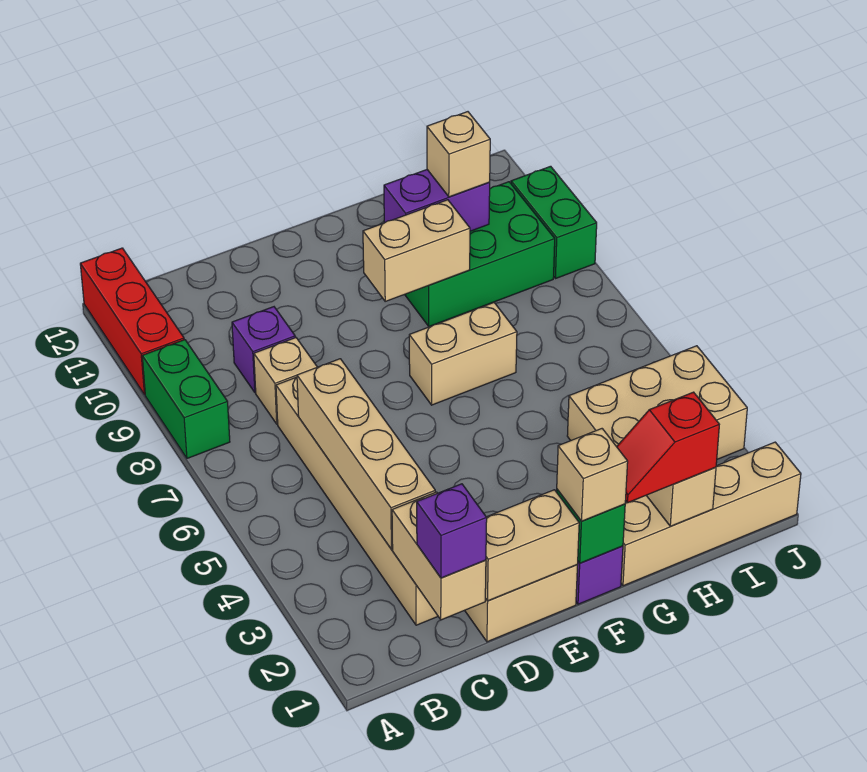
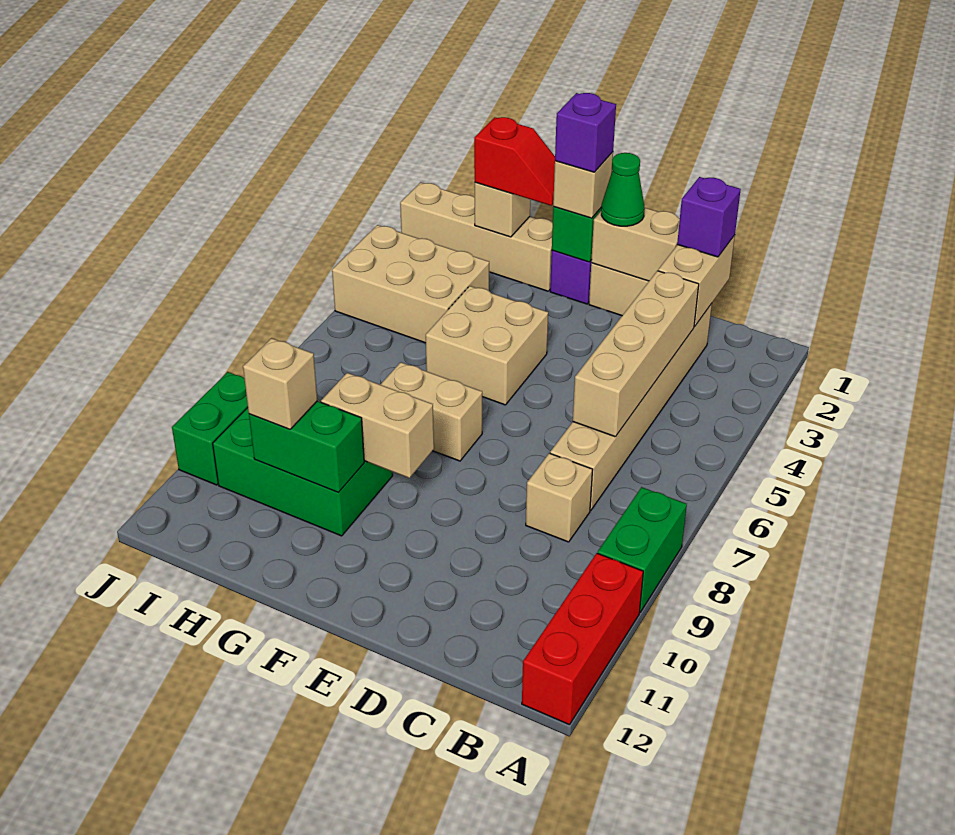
purple 1x1 brick [232,307,295,392] -> purple 1x1 brick moved to [555,93,616,172]
none -> green 1x1 cone [601,153,645,226]
none -> tan 2x2 brick [426,286,548,405]
purple 1x2 brick [384,170,490,231] -> green 1x2 brick [249,401,364,492]

